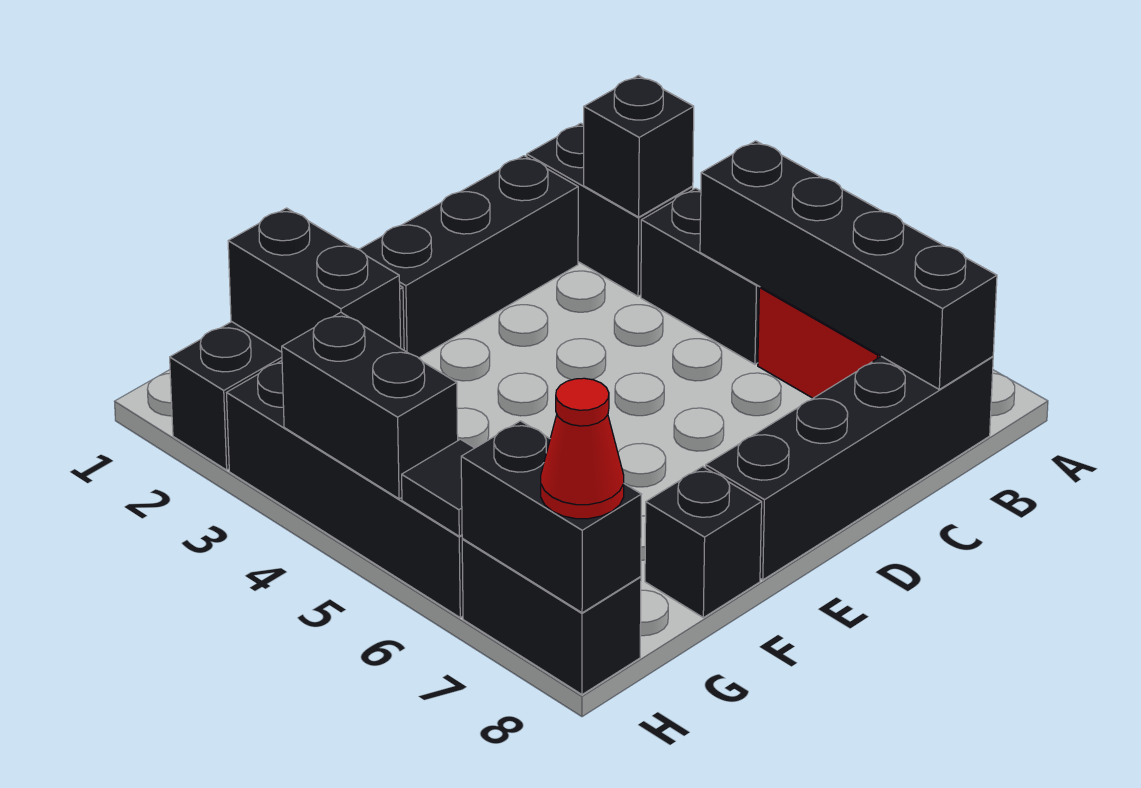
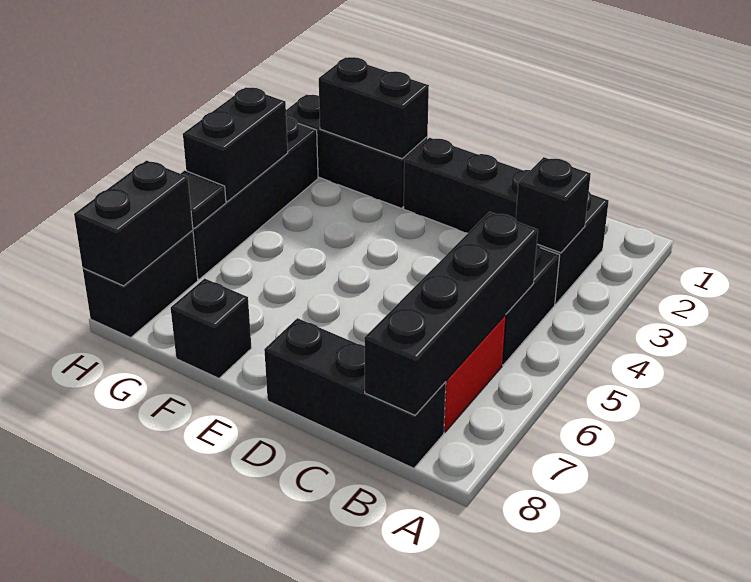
black 1x4 brick [706,356,993,580] -> black 1x3 brick [264,318,446,468]
black 1x2 brick [228,208,401,352] -> black 1x2 brick turned to [319,57,429,159]
red 1x1 cone [541,378,624,519] -> none

